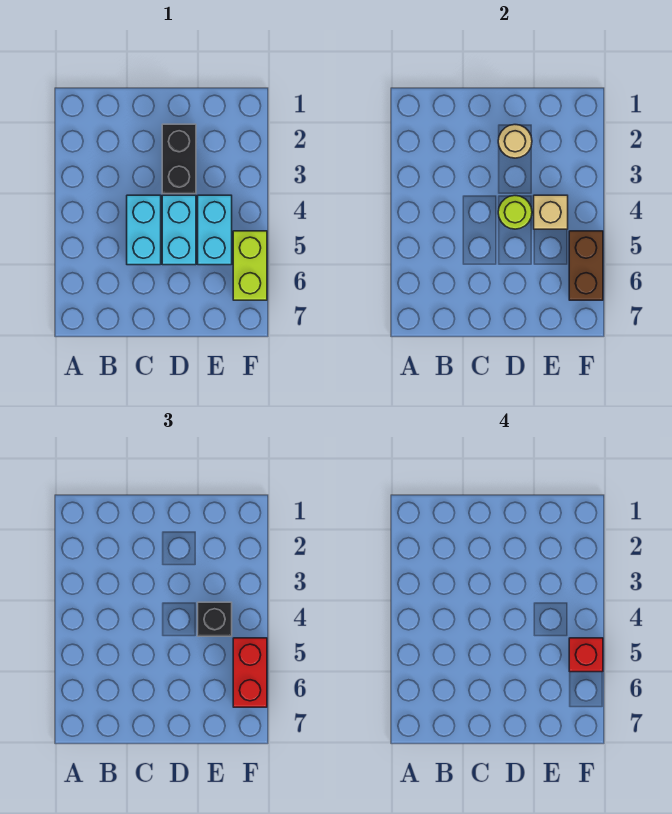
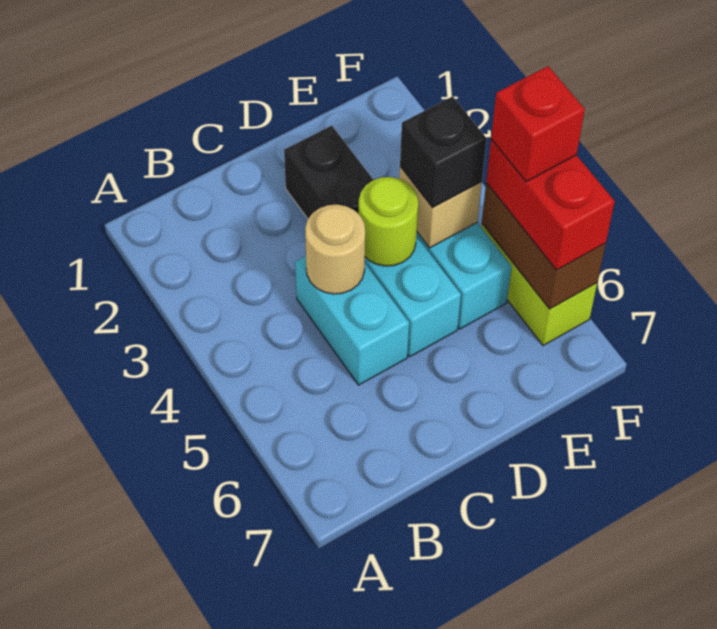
tan 1x1 round brick [498,125,532,158] -> tan 1x1 round brick moved to [305,204,365,294]

